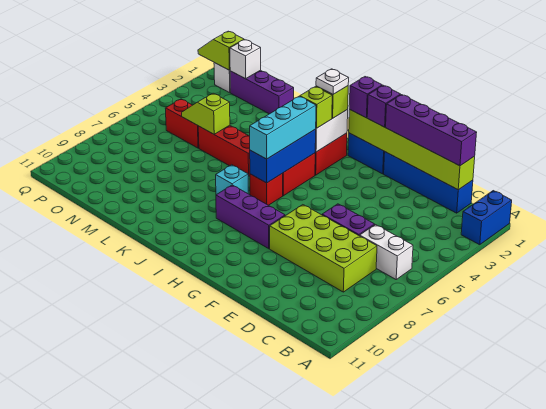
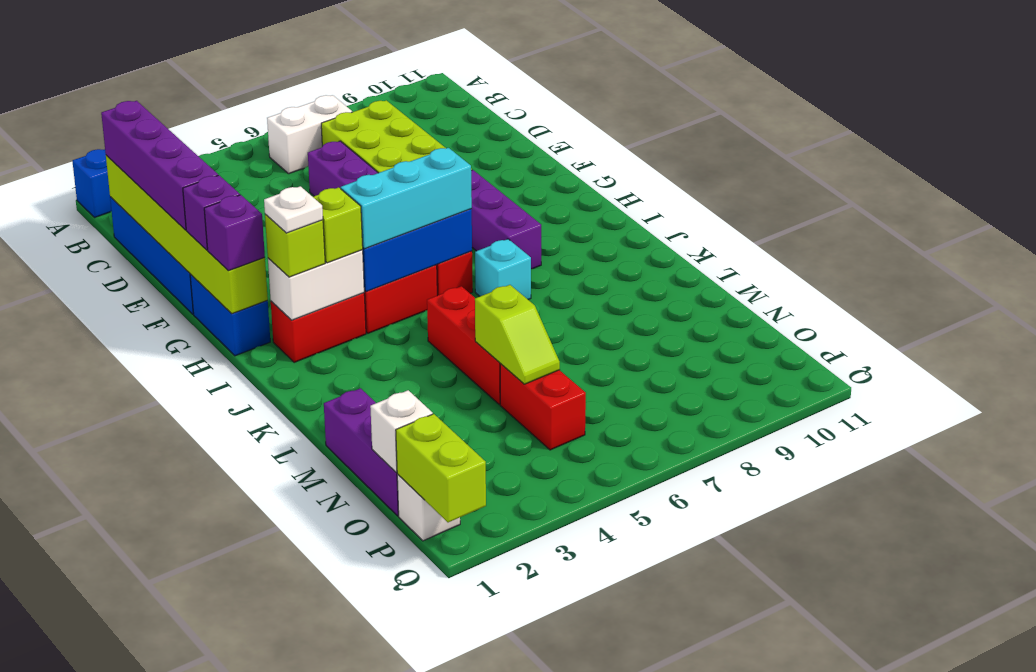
white 1x2 brick [360,225,413,279] -> white 1x2 brick turned to [267,95,352,174]
lime 1x2 slope [198,31,244,70] -> lime 1x2 brick [396,414,486,522]

